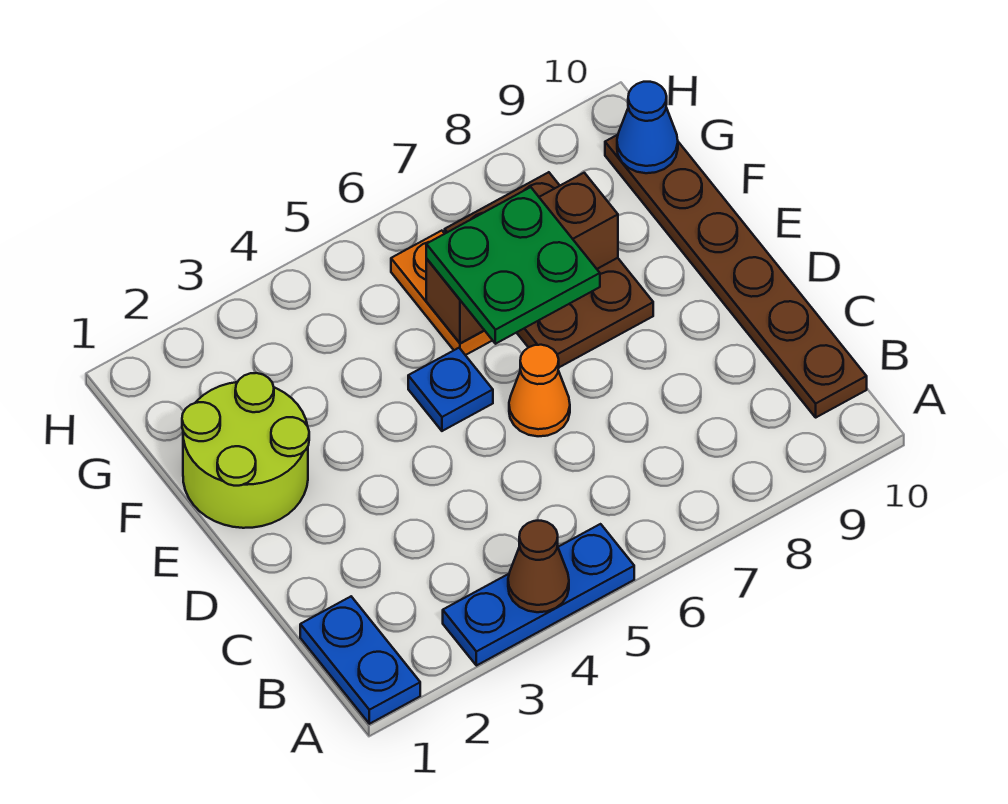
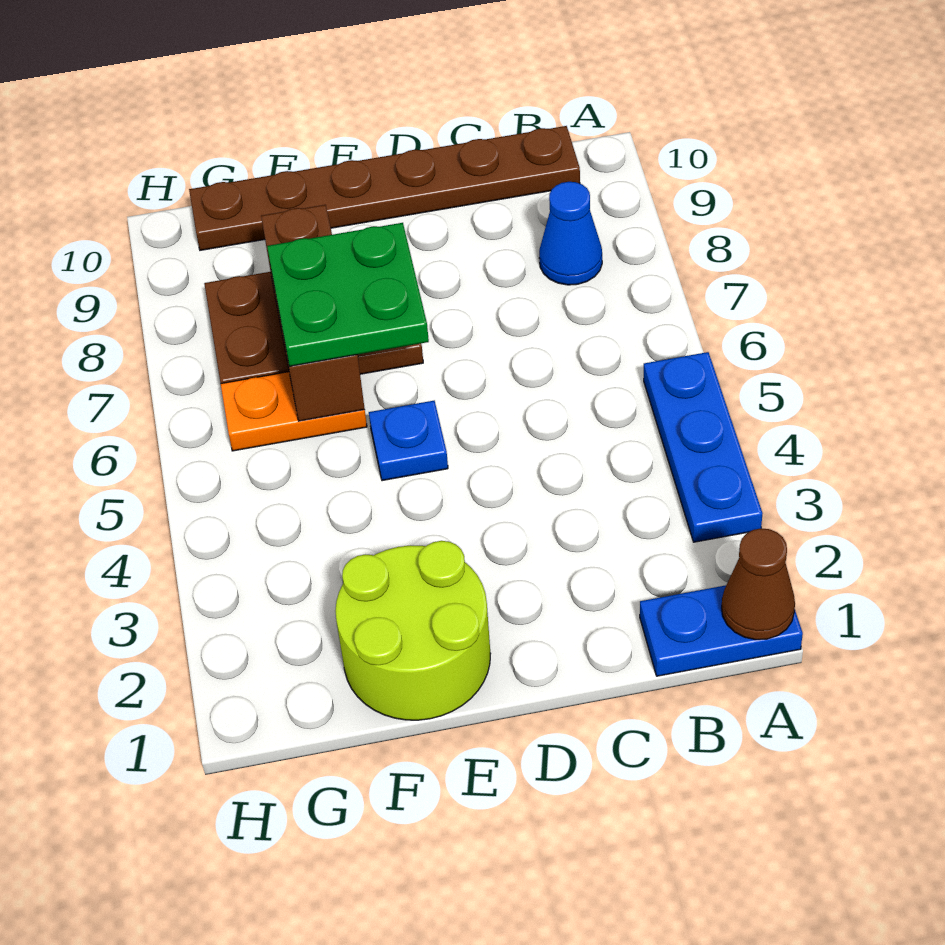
brown 1x1 cone [508,521,569,612] -> brown 1x1 cone moved to [722,528,795,640]
orange 1x1 cone [509,345,570,436] -> none
blue 1x1 cone [617,82,678,173] -> blue 1x1 cone moved to [539,182,602,285]

